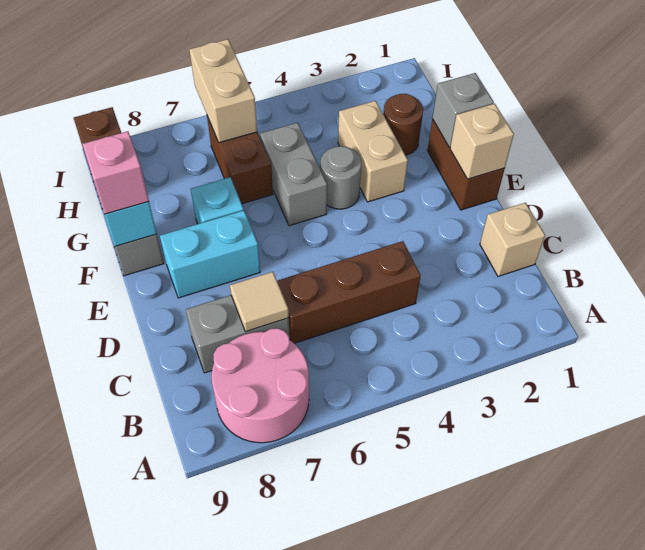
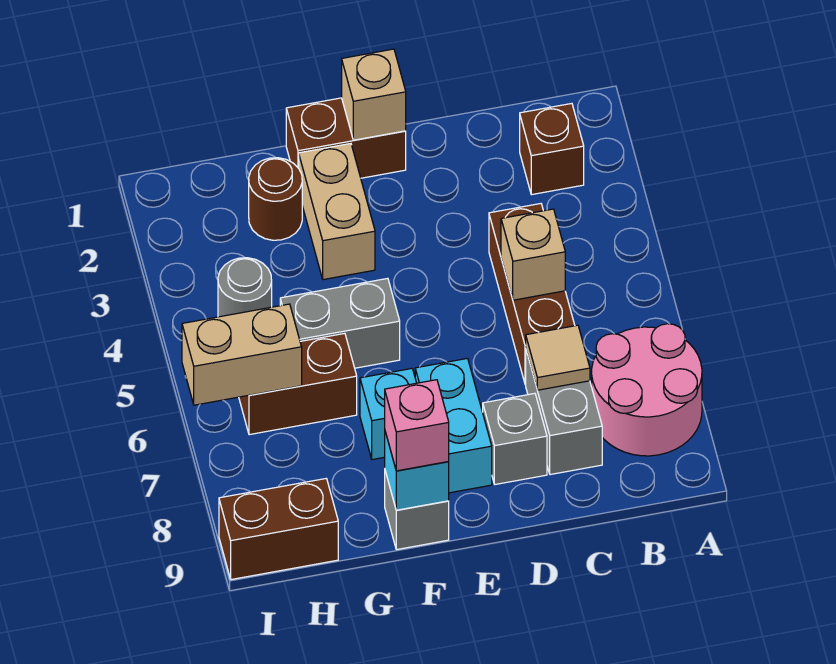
none -> brown 1x1 brick [520,103,584,195]
tan 1x1 brick [480,203,545,276] -> tan 1x1 brick moved to [501,209,565,300]
grey 1x1 brick [433,73,494,147] -> grey 1x1 brick moved to [483,393,547,484]
tan 1x2 brick [338,101,408,202] -> tan 1x2 brick turned to [299,144,375,280]
grey 1x1 round brick [320,146,362,209] -> grey 1x1 round brick moved to [218,258,272,317]

